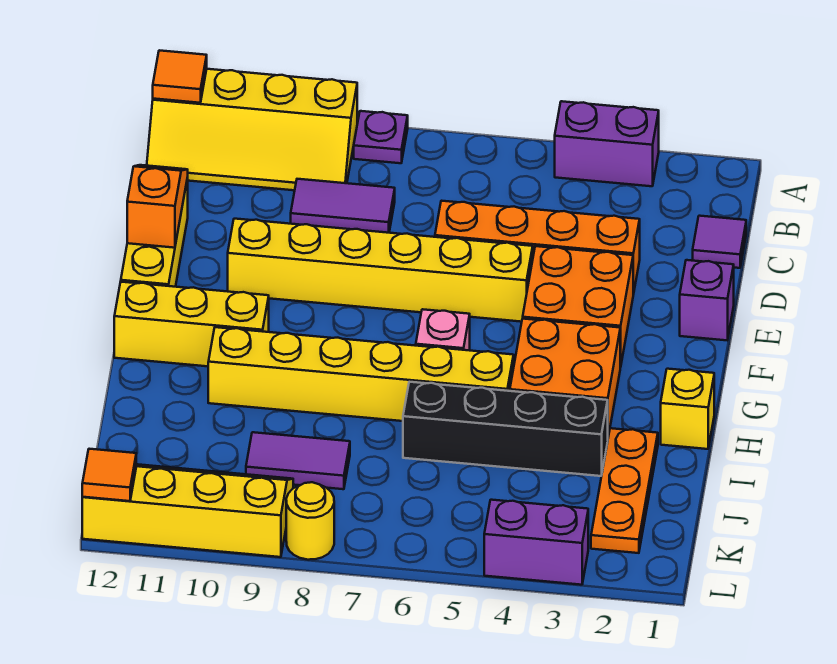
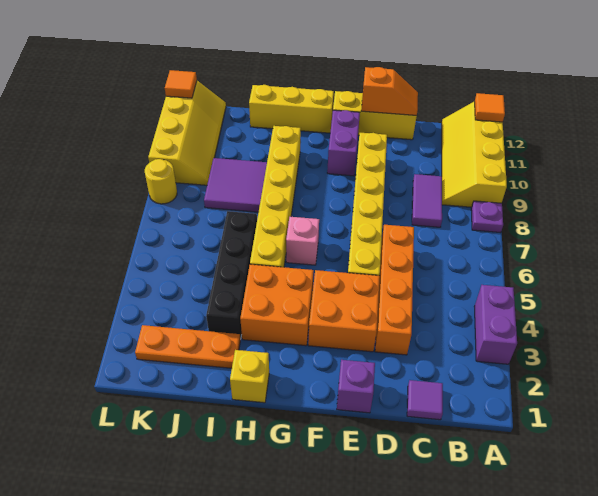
yellow 1x3 brick [114,282,269,366] -> yellow 1x3 brick turned to [249,85,334,133]
purple 1x2 tile [246,432,350,489] -> purple 2x2 tile [204,158,267,212]
purple 1x2 brick [484,500,588,585] -> purple 1x2 brick moved to [327,110,360,176]

